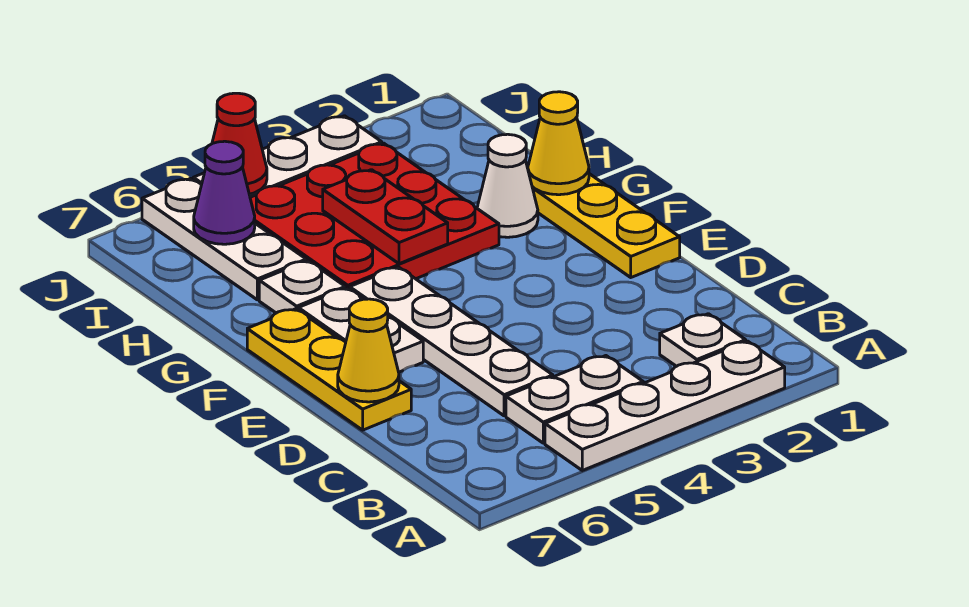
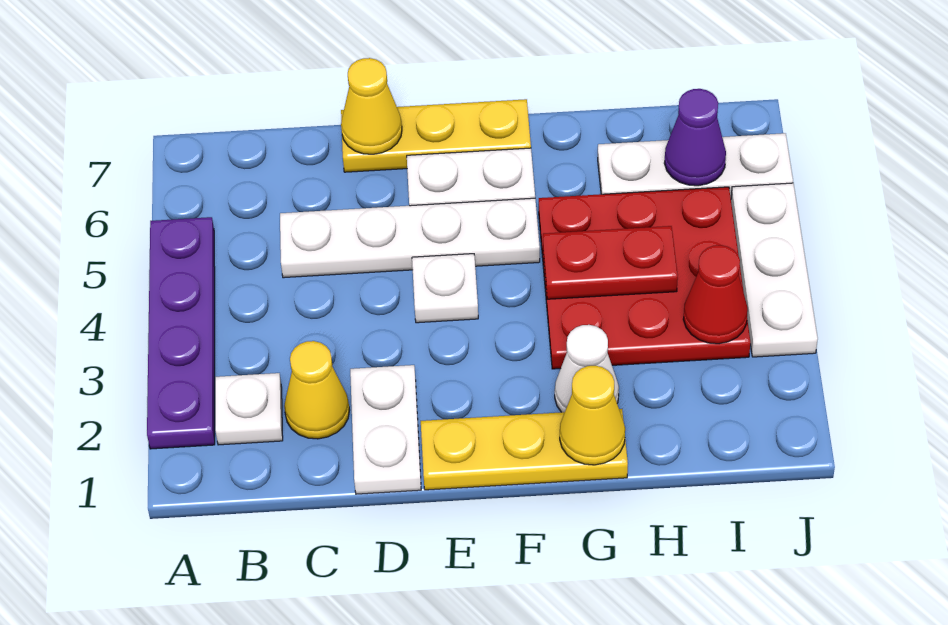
white 1x4 plate [545,341,785,470] -> purple 1x4 plate [147,217,215,449]
white 1x2 plate [506,356,643,443] -> white 1x2 plate moved to [350,365,421,494]
none -> yellow 1x1 cone [284,341,349,439]
white 1x1 plate [259,261,345,313] -> white 1x1 plate moved to [412,254,478,323]
red 1x1 cone [212,93,267,194] -> red 1x1 cone moved to [683,245,748,344]

